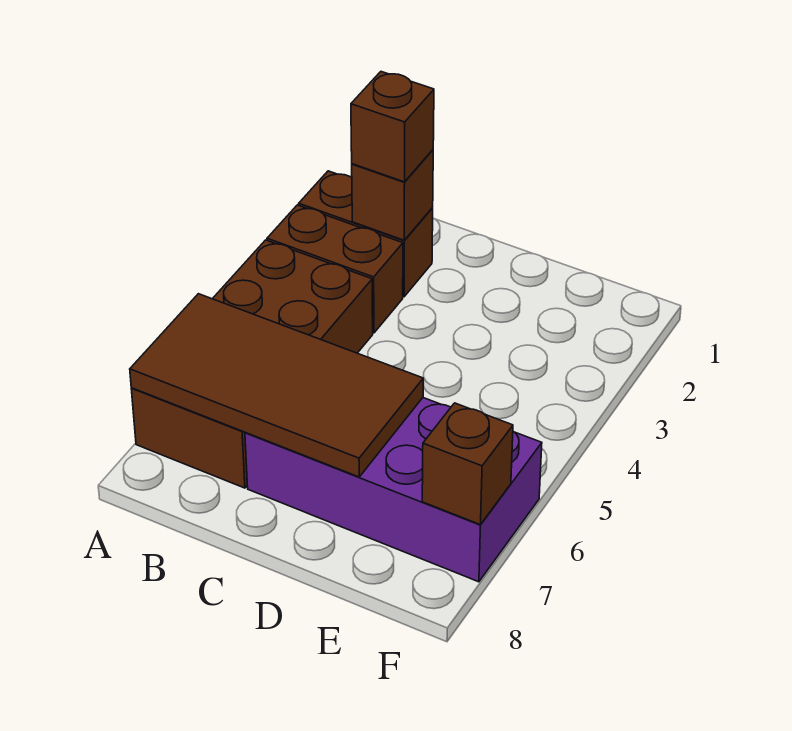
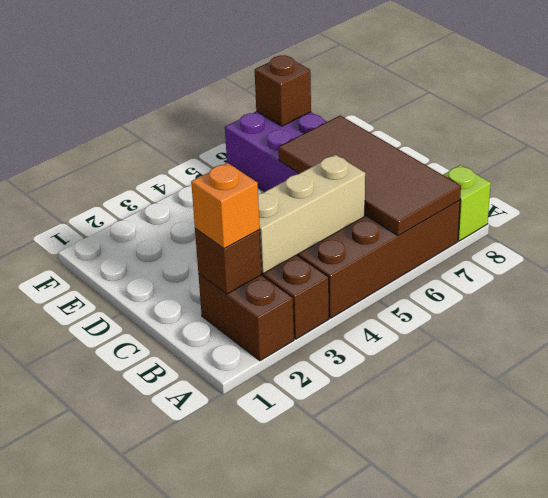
none -> lime 1x1 brick [443,165,491,241]
brown 1x1 brick [351,72,434,182] -> orange 1x1 brick [191,163,260,249]
none -> tan 1x3 brick [258,155,365,273]

